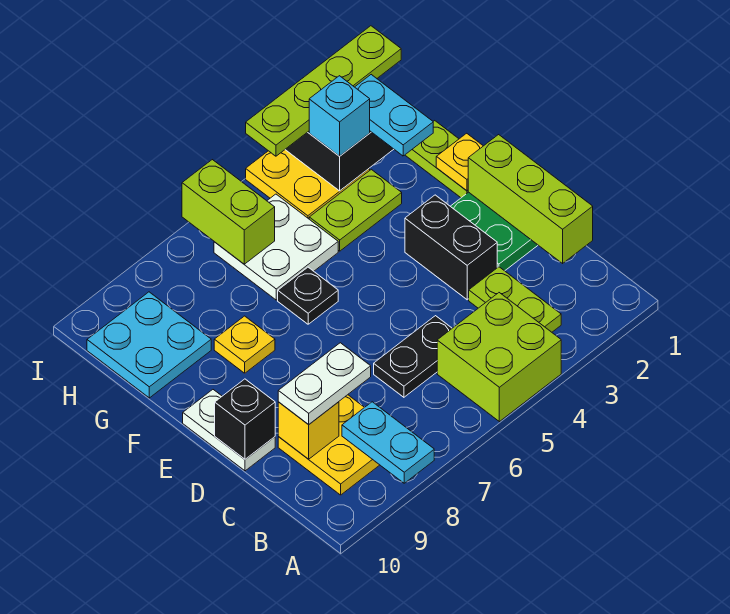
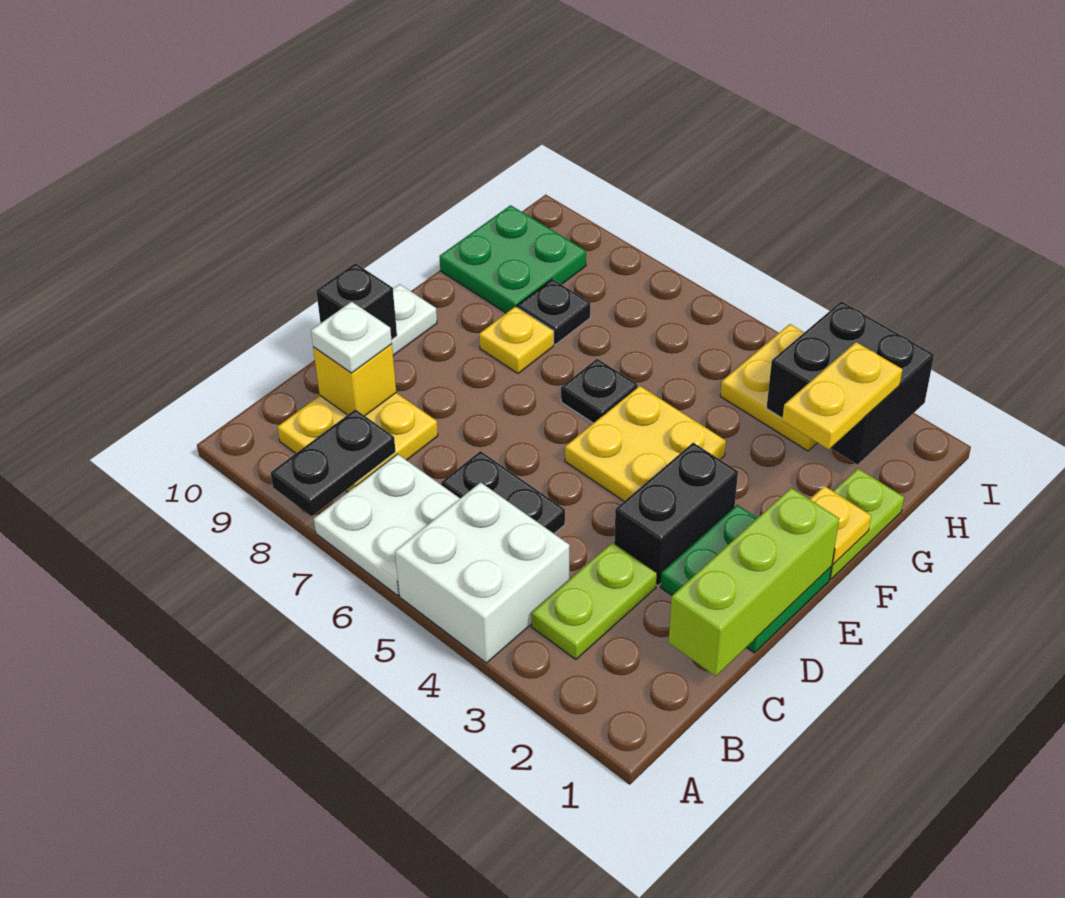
lime 2x2 brick [437,293,561,422] -> white 2x2 brick [395,482,570,663]
cyan 1x2 plate [342,402,434,483] -> black 1x2 plate [271,409,396,516]
white 1x2 plate [278,343,371,425] -> white 1x1 plate [311,302,392,373]
none -> yellow 2x2 plate [565,386,726,501]
cyan 1x2 plate [355,75,433,156] -> yellow 1x2 plate [782,342,902,449]
lime 1x2 plate [309,169,402,251] -> none
white 2x2 plate [214,194,338,300] -> white 2x2 plate moved to [314,454,460,595]
none -> black 1x1 plate [517,279,590,345]
cyan 2x2 plate [87,292,211,398] -> green 2x2 plate [439,205,586,313]
cyan 1x1 brick [309,76,370,156] -> none
lime 1x2 brick [182,160,275,264] -> none
lime 1x4 plate [246,26,401,156] -> none

